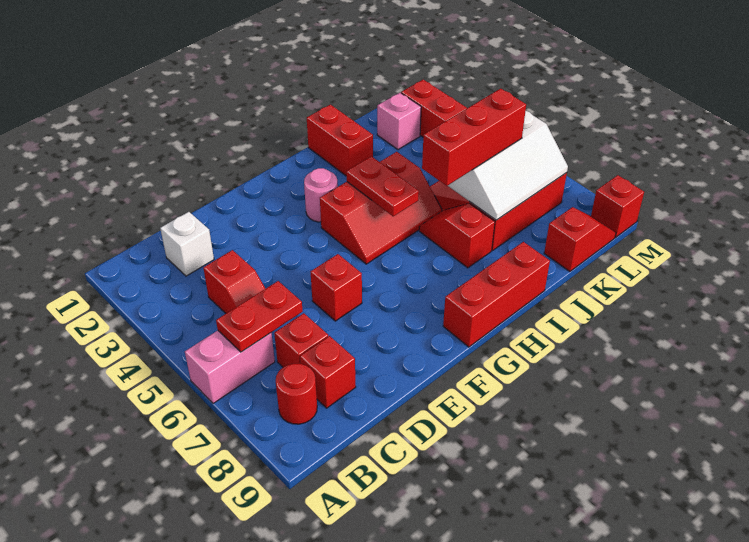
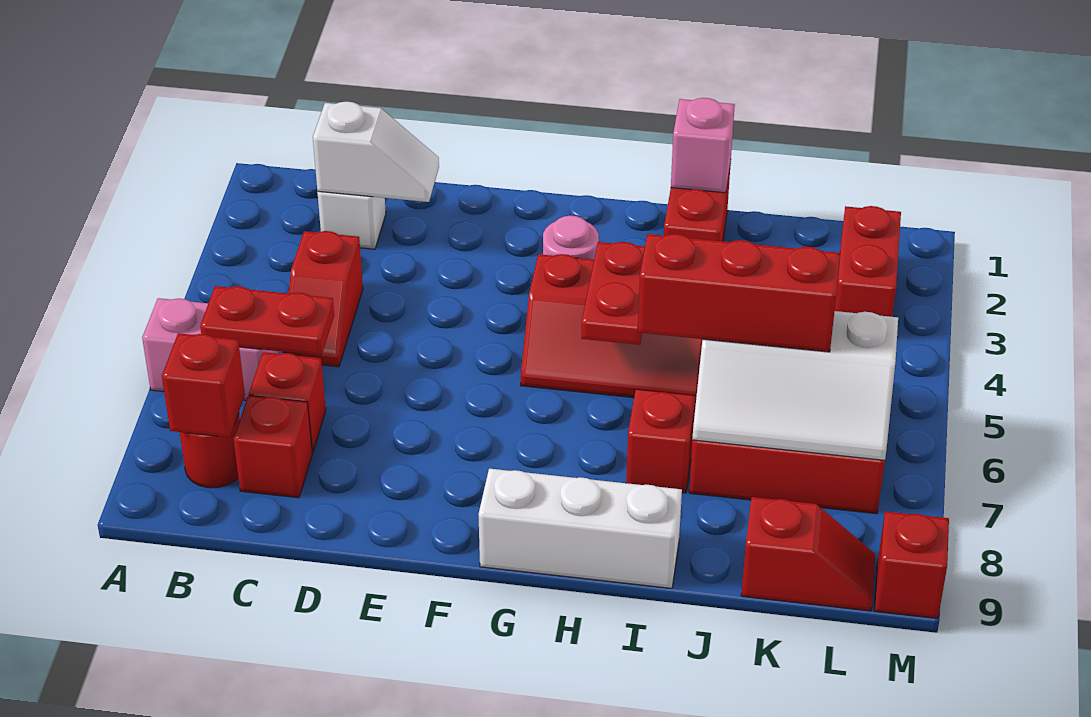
none -> white 1x2 slope [313,102,439,202]
red 1x1 brick [311,254,362,321] -> red 1x1 brick moved to [162,333,245,437]
red 1x3 brick [443,242,550,347] -> white 1x3 brick [478,468,682,588]
pink 1x1 brick [377,93,421,149] -> pink 1x1 brick moved to [671,98,735,193]

